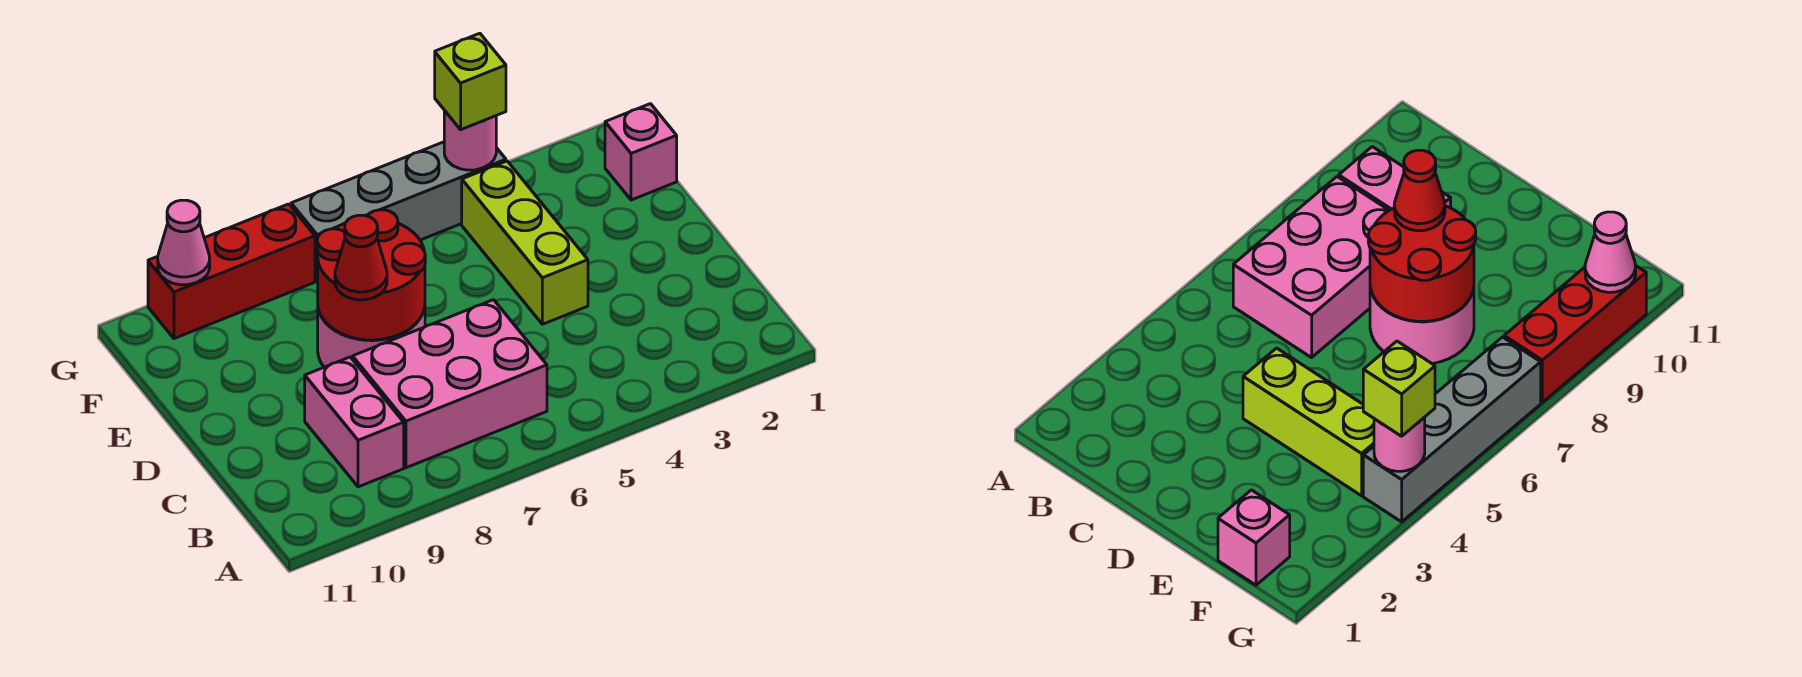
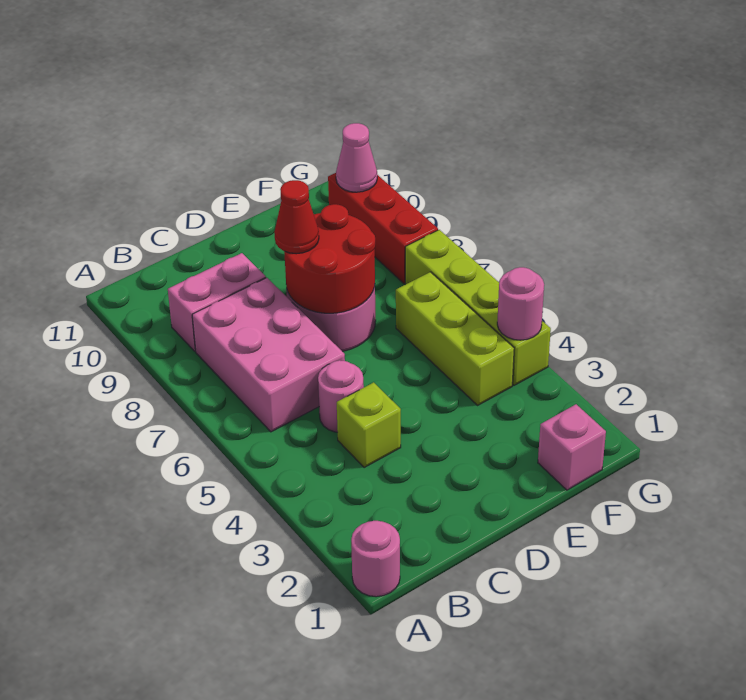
none -> pink 1x1 round brick [351,521,400,597]
none -> pink 1x1 round brick [318,360,364,432]
lime 1x3 brick [462,161,588,324] -> lime 1x3 brick turned to [396,272,514,405]
grey 1x4 brick [291,142,506,281] -> lime 1x4 brick [405,230,551,385]
lime 1x1 brick [435,33,506,130] -> lime 1x1 brick moved to [337,382,401,468]

